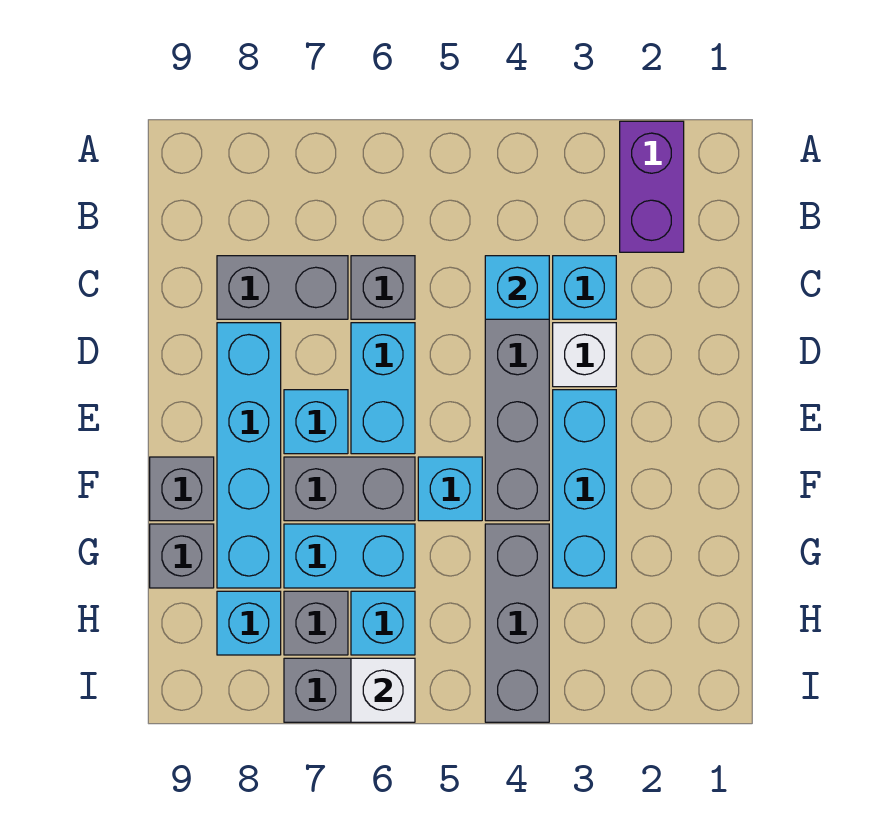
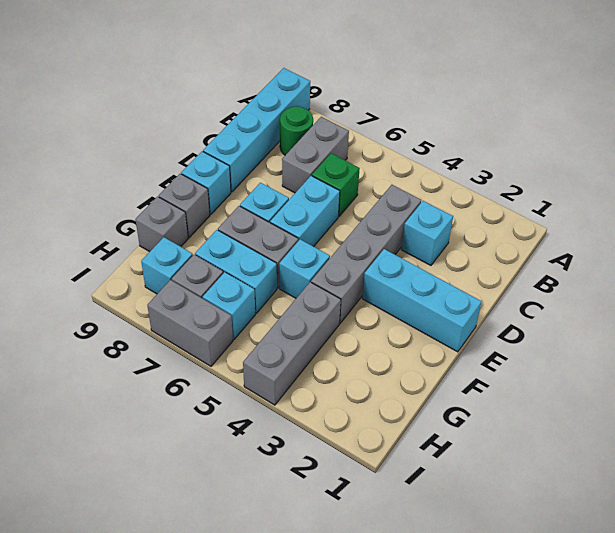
purple 1x2 brick [620,121,684,252] -> none
none -> green 1x1 round brick [280,106,313,155]
cyan 1x1 brick [485,256,549,319] -> cyan 1x1 brick moved to [181,151,231,214]
grey 1x1 brick [351,256,415,319] -> green 1x1 brick [312,153,360,216]
grey 1x2 brick [217,256,348,319] -> grey 1x2 brick turned to [282,117,349,193]
white 1x1 brick [553,323,616,387] -> none
cyan 1x4 brick [217,323,281,588] -> cyan 1x4 brick moved to [203,68,310,192]
cyan 1x3 brick [553,390,616,588] -> cyan 1x3 brick turned to [362,249,482,352]
white 1x1 brick [351,658,415,722] -> none

